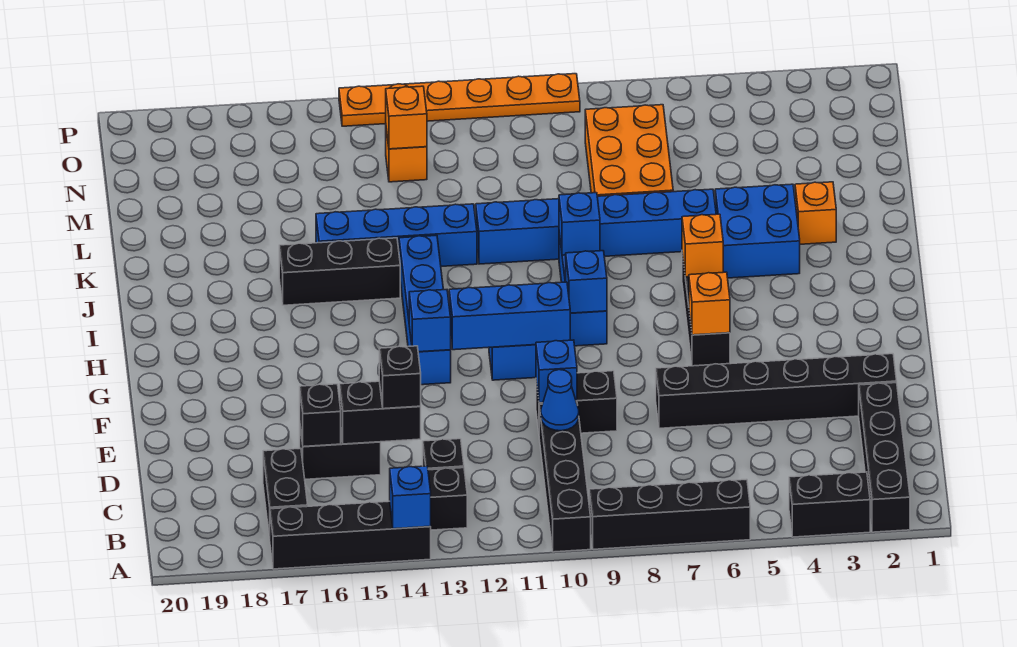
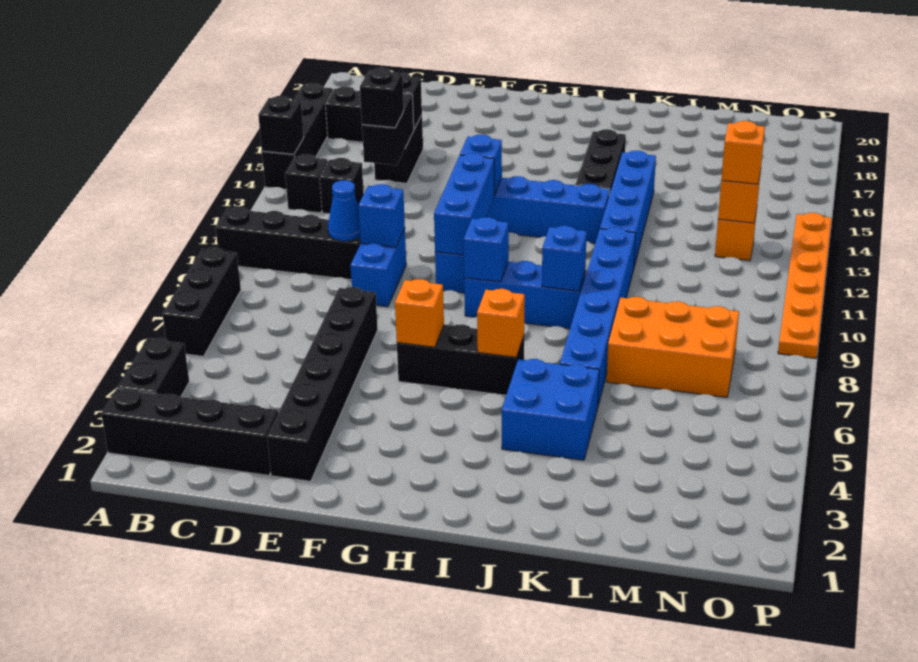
black 1x4 brick [589,479,750,549] -> black 1x3 brick [162,248,241,356]
blue 1x1 brick [390,466,431,529] -> black 1x1 brick [258,96,304,154]
black 1x2 brick [536,371,617,433] -> blue 1x2 brick [350,229,406,307]
orange 1x1 brick [795,182,836,244] -> orange 1x1 brick moved to [721,121,765,184]

